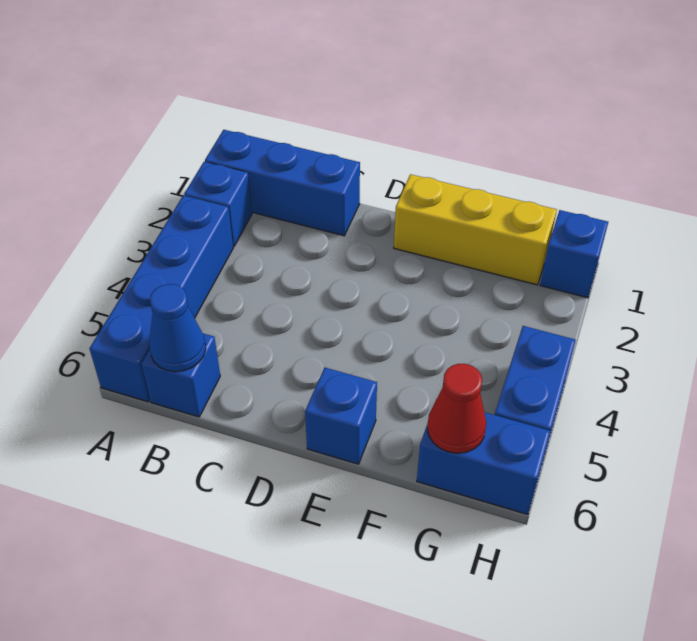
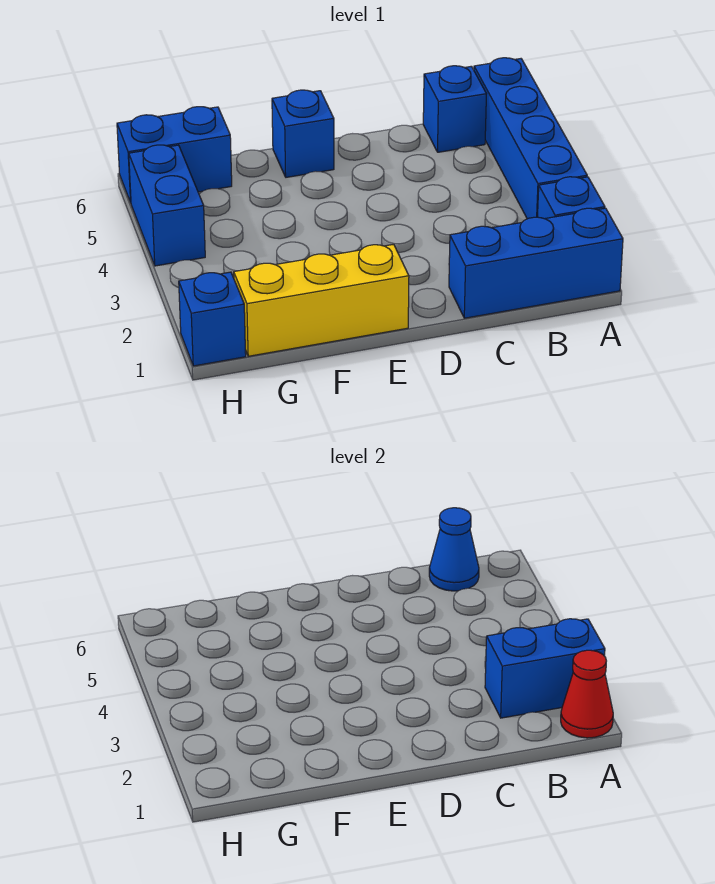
none -> blue 1x2 brick [485,619,605,718]
red 1x1 cone [427,364,486,453] -> red 1x1 cone moved to [561,650,613,738]

